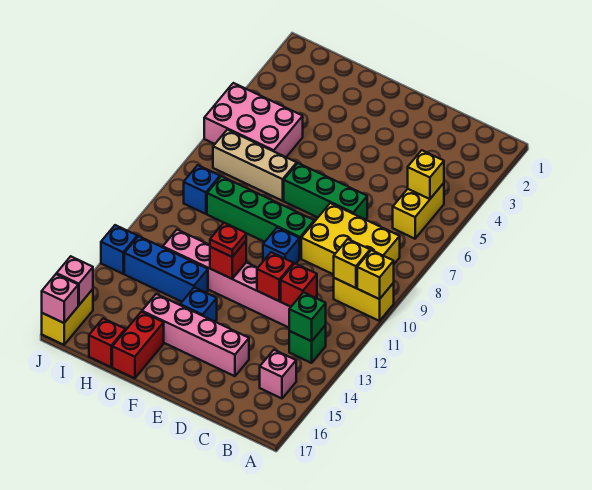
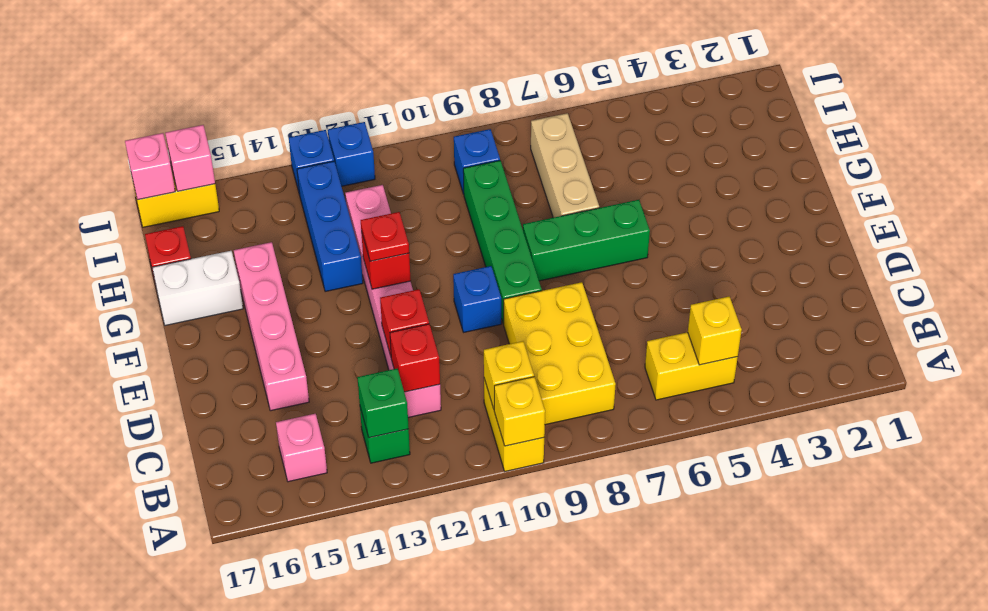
green 1x3 brick [284,163,367,220] -> green 1x3 brick turned to [523,200,650,281]
blue 1x1 brick [180,287,217,321] -> blue 1x1 brick moved to [328,122,375,186]
red 1x2 brick [112,312,164,378] -> white 1x2 brick [152,251,243,326]
pink 2x3 brick [204,83,303,157] -> none

